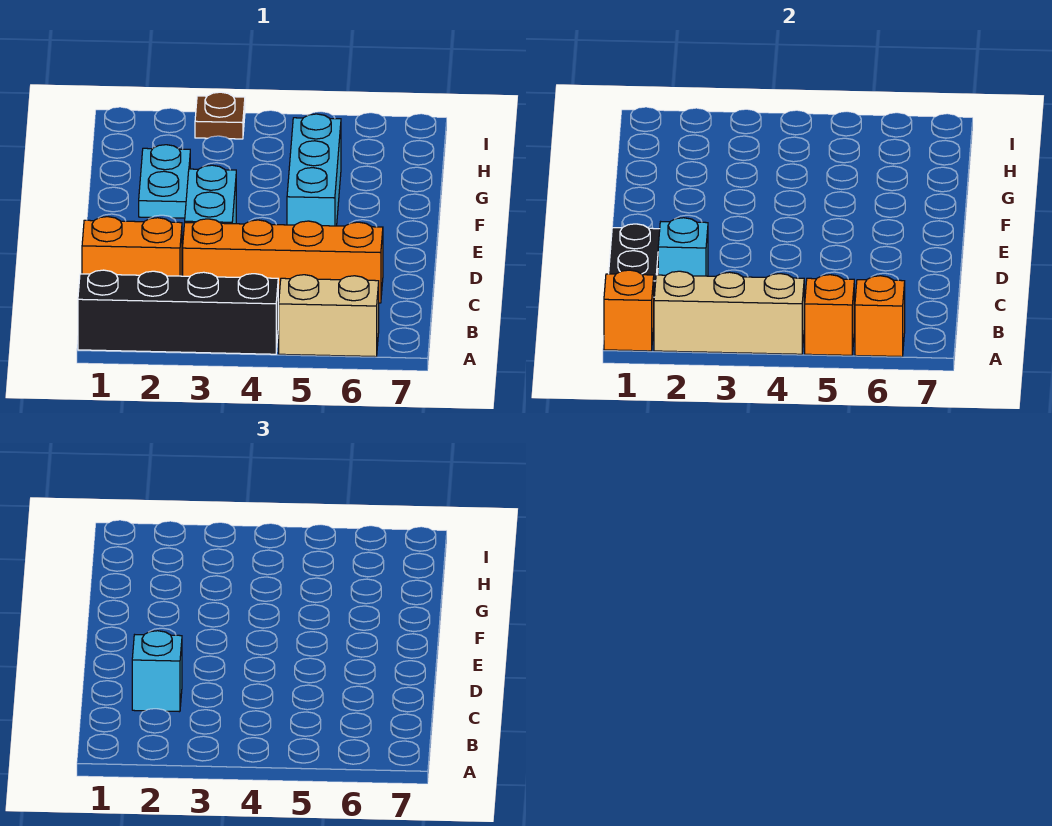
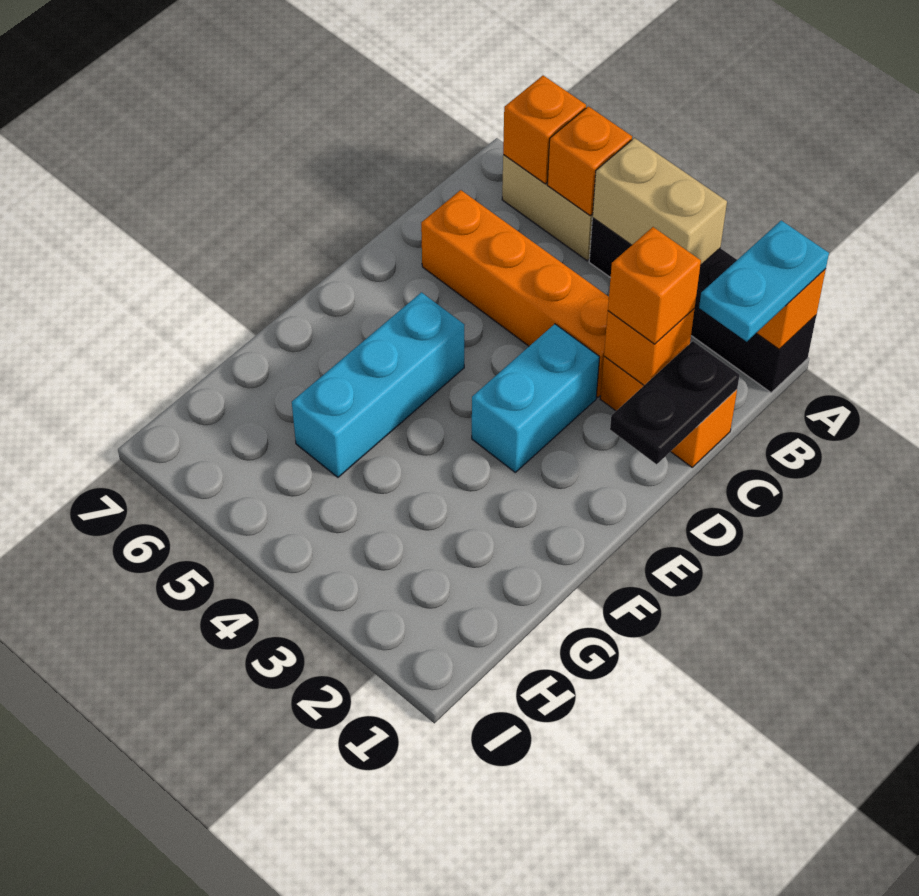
tan 1x3 brick [654,271,804,354] -> tan 1x2 brick [593,138,727,266]
cyan 1x1 brick [658,218,708,276] -> orange 1x1 brick [604,309,694,385]
cyan 1x1 brick [132,631,182,712] -> orange 1x1 brick [608,227,701,344]
cyan 1x2 plate [139,145,190,218] -> cyan 1x2 plate moved to [699,220,829,342]
brown 1x1 plate [195,92,245,139] -> none

